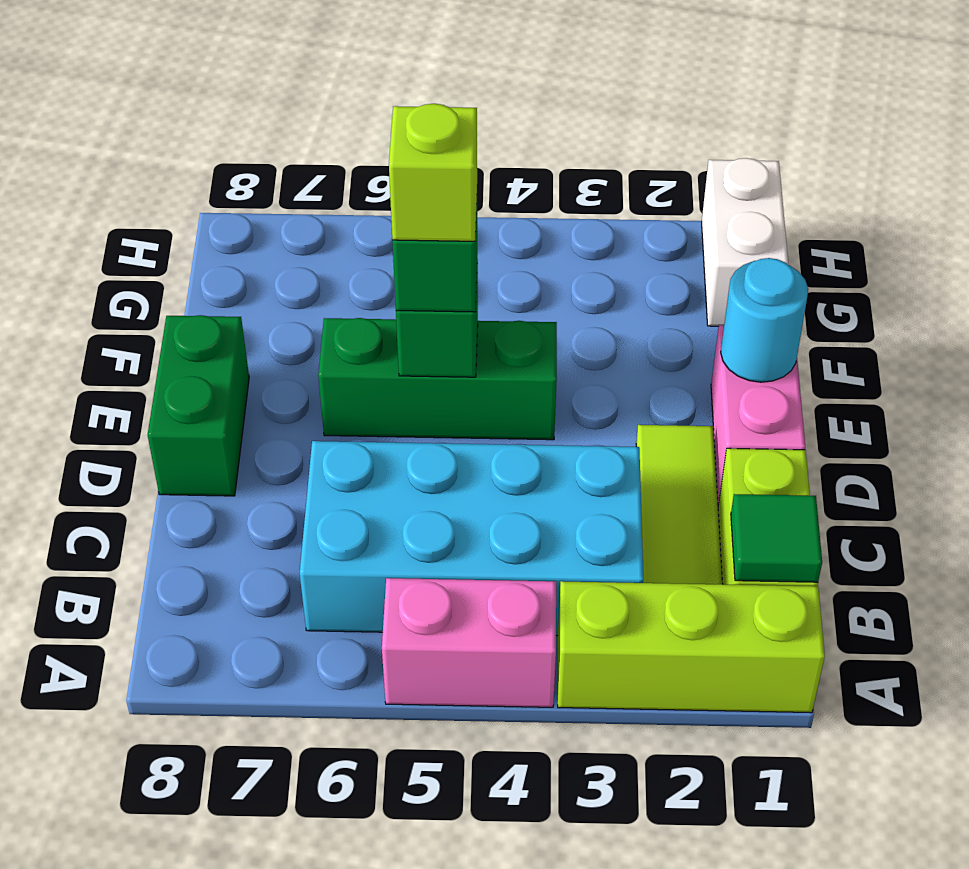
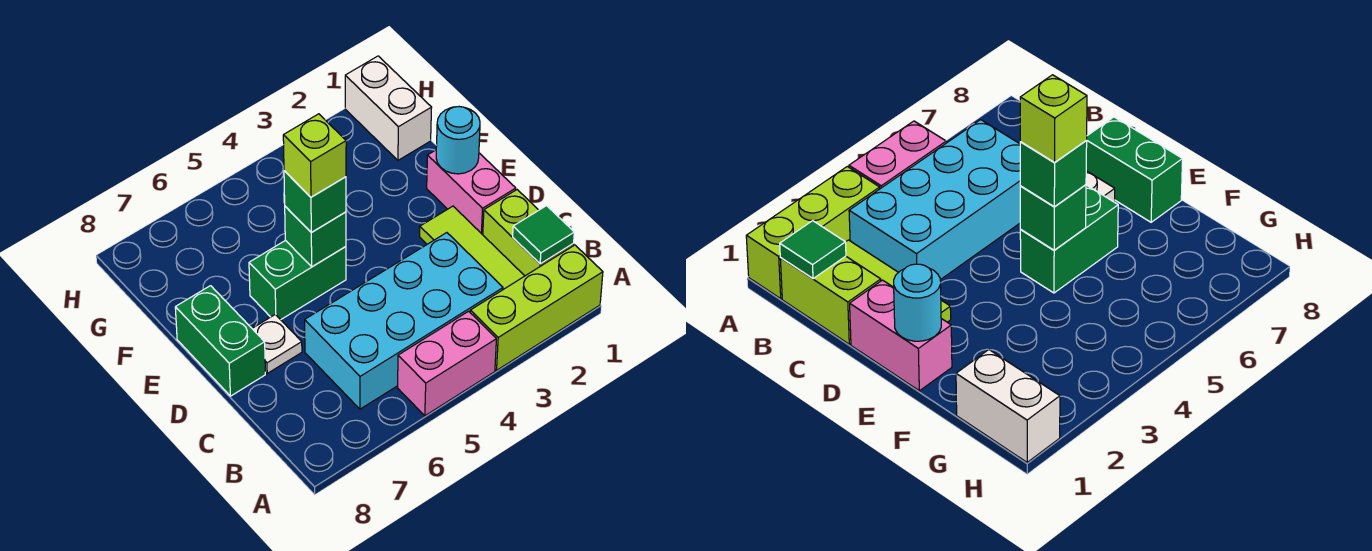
none -> white 1x1 plate [252,314,302,373]
green 1x3 brick [318,318,557,440] -> green 1x2 brick [249,240,346,320]

